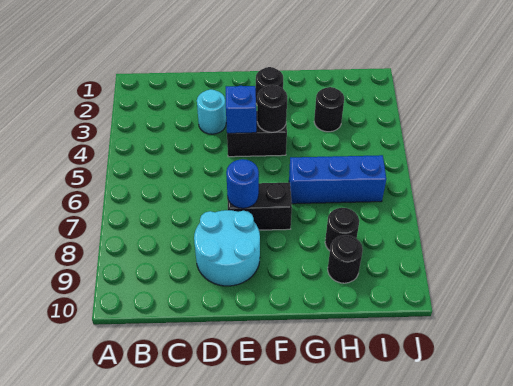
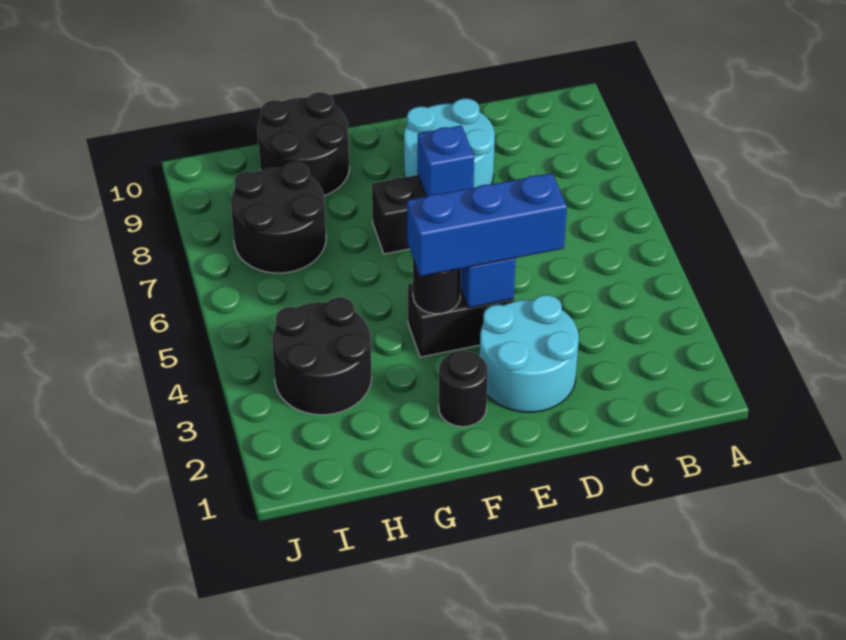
cyan 1x1 round brick [197,89,226,134] -> cyan 2x2 round brick [480,295,579,412]
blue 1x1 round brick [226,159,259,208] -> blue 1x1 brick [418,126,474,197]
blue 1x3 brick [289,155,386,204] -> blue 1x3 brick moved to [407,173,567,276]
black 1x1 round brick [314,87,344,132] -> black 2x2 round brick [272,297,372,415]
black 1x1 round brick [325,208,359,251] -> black 2x2 round brick [231,163,326,273]
black 1x1 round brick [328,235,363,283] -> black 2x2 round brick [258,92,349,196]

